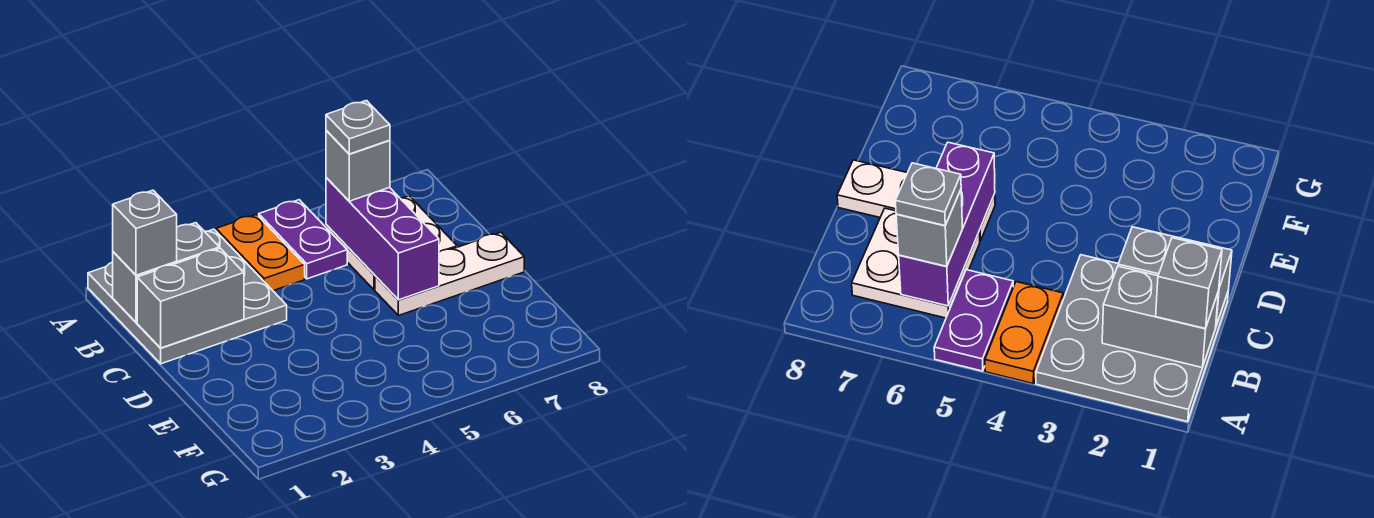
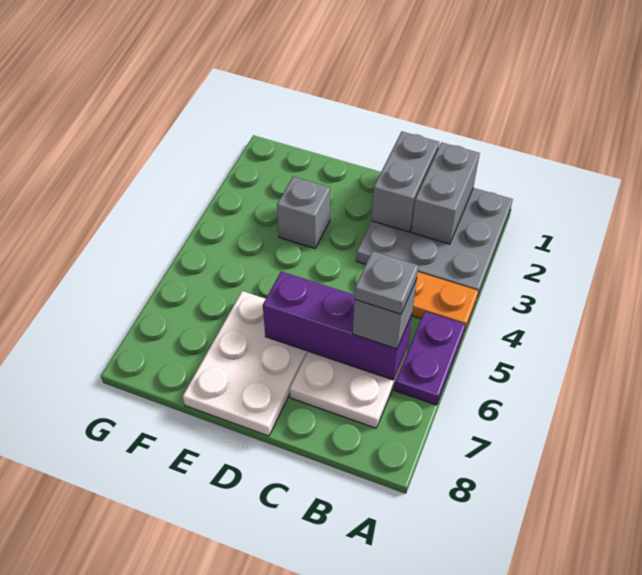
purple 1x2 plate [259,200,347,279] -> purple 1x2 plate turned to [395,312,465,405]
grey 1x1 brick [113,190,177,275] -> grey 1x1 brick moved to [277,177,330,249]
white 1x3 plate [375,232,524,316] -> white 2x3 plate [183,291,308,436]

